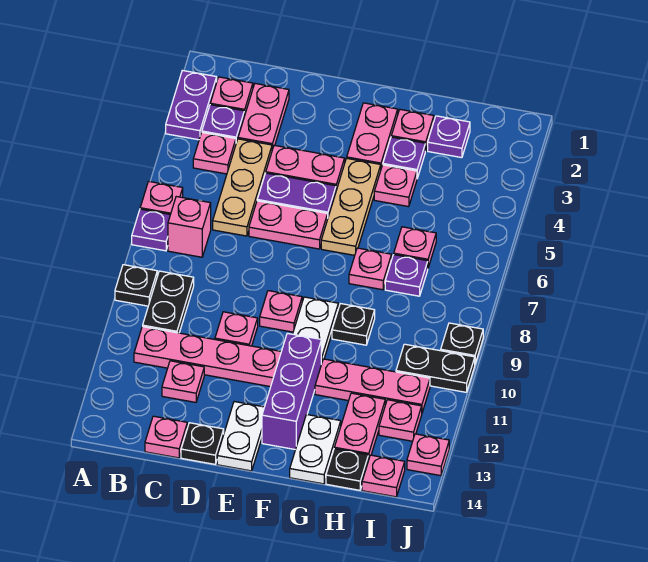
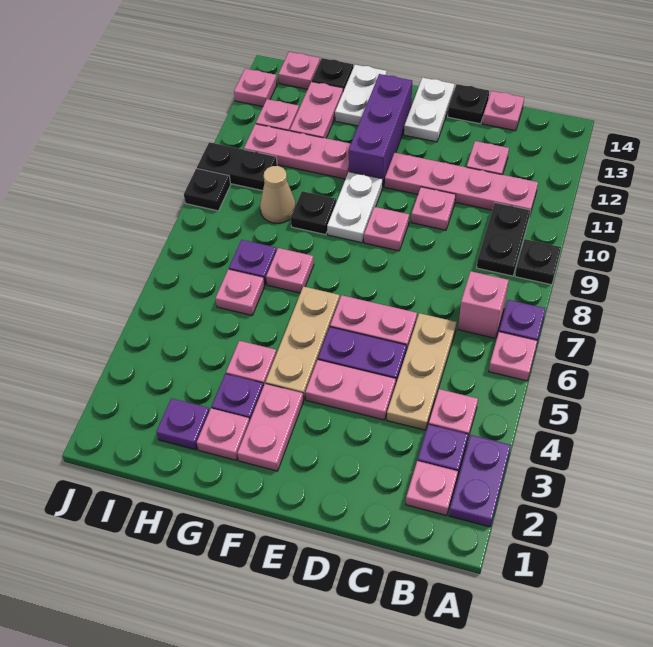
pink 1x2 plate [238,84,289,150] -> none
none -> tan 1x1 cone [260,166,296,223]

